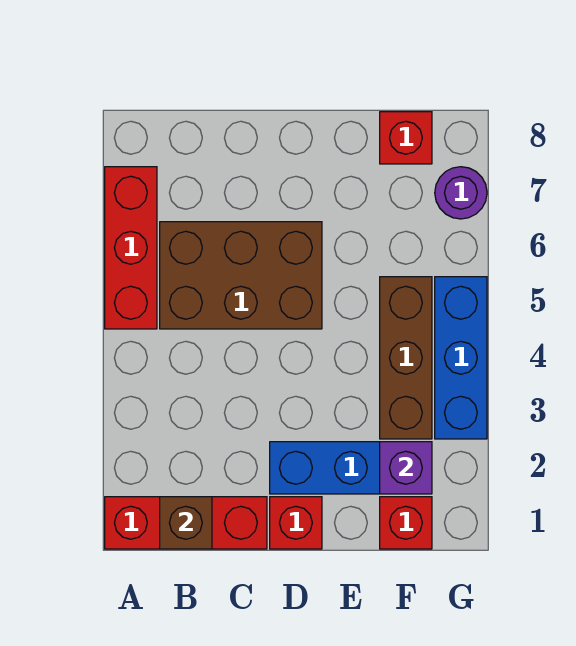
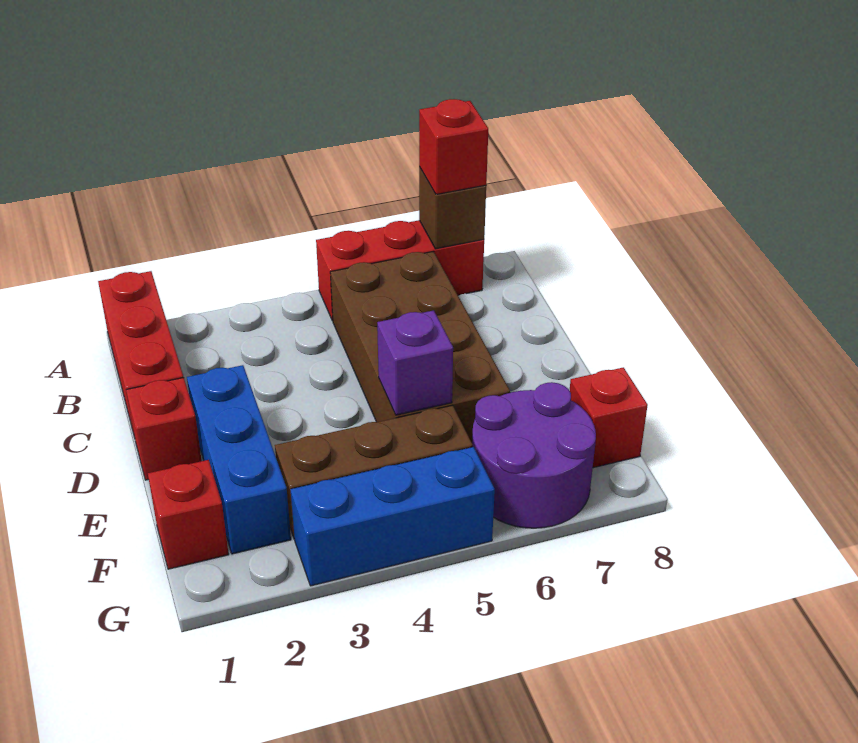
none -> red 1x1 brick [419,99,488,194]
brown 1x1 brick [160,497,212,549] -> brown 1x1 brick moved to [419,167,486,249]
brown 2x3 brick [160,222,322,329] -> brown 2x4 brick [330,251,510,442]
purple 1x1 brick [380,442,432,494] -> purple 1x1 brick moved to [377,310,453,415]
purple 1x1 round brick [435,167,487,219] -> purple 2x2 round brick [472,382,596,528]

